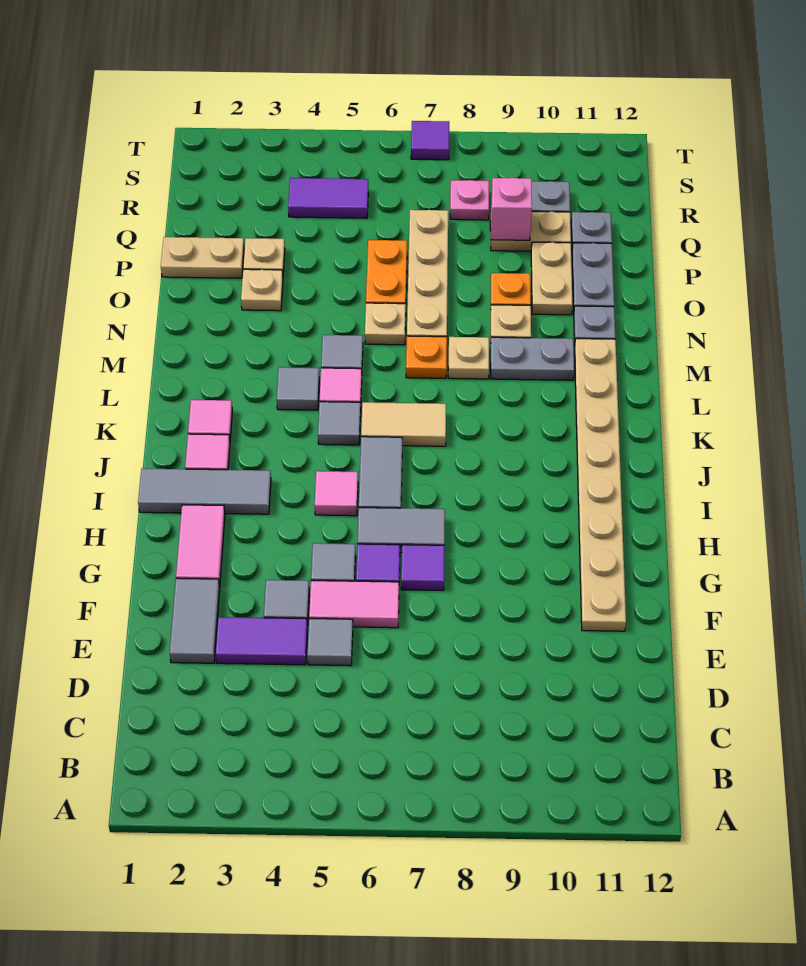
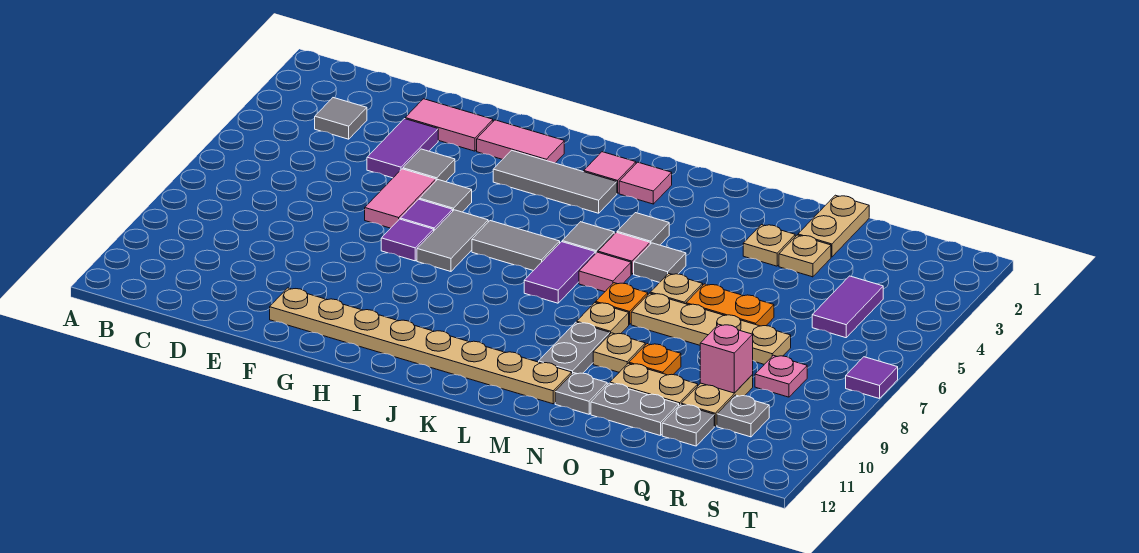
grey 1x2 tile [170,578,220,663] -> pink 1x2 tile [405,99,493,151]
grey 1x1 tile [307,619,353,666] -> grey 1x1 tile moved to [315,98,367,139]
grey 1x3 tile [138,468,271,514] -> grey 1x3 tile turned to [493,150,617,213]
pink 1x1 tile [315,471,358,516] -> pink 1x1 tile moved to [579,252,631,292]
tan 1x2 tile [361,402,446,446] -> purple 1x2 tile [524,242,595,303]

